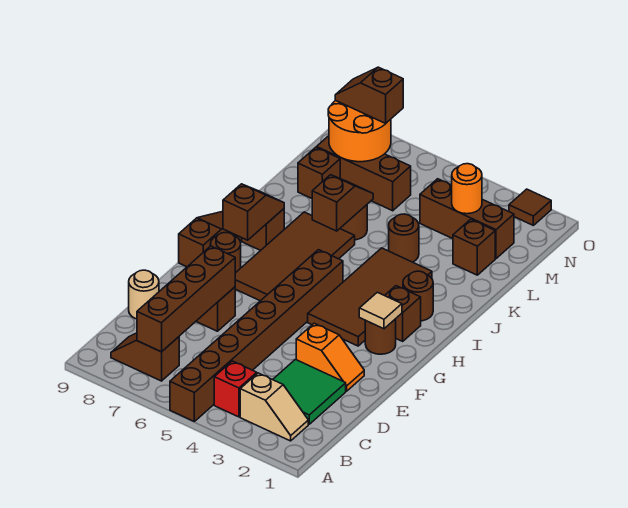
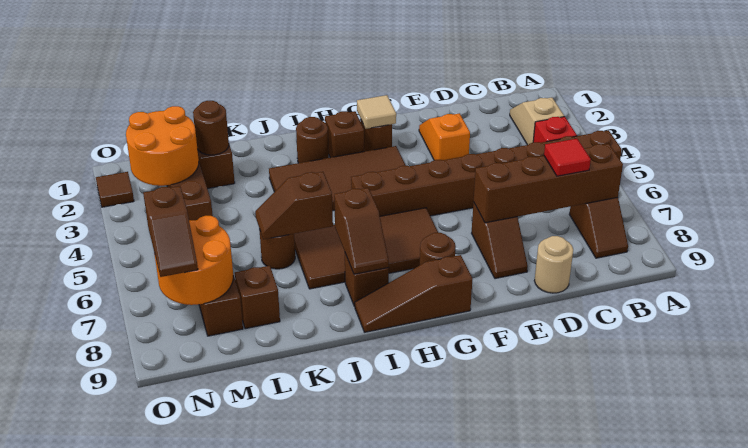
green 2x2 tile [273,359,346,424] -> none
none -> red 1x1 tile [544,139,591,176]
brown 1x2 slope [223,184,284,240] -> brown 1x2 slope turned to [334,188,389,274]
brown 1x1 round brick [389,214,419,262] -> brown 1x1 round brick moved to [193,101,229,155]
orange 1x1 round brick [452,164,482,214] -> orange 2x2 round brick [126,106,199,186]

